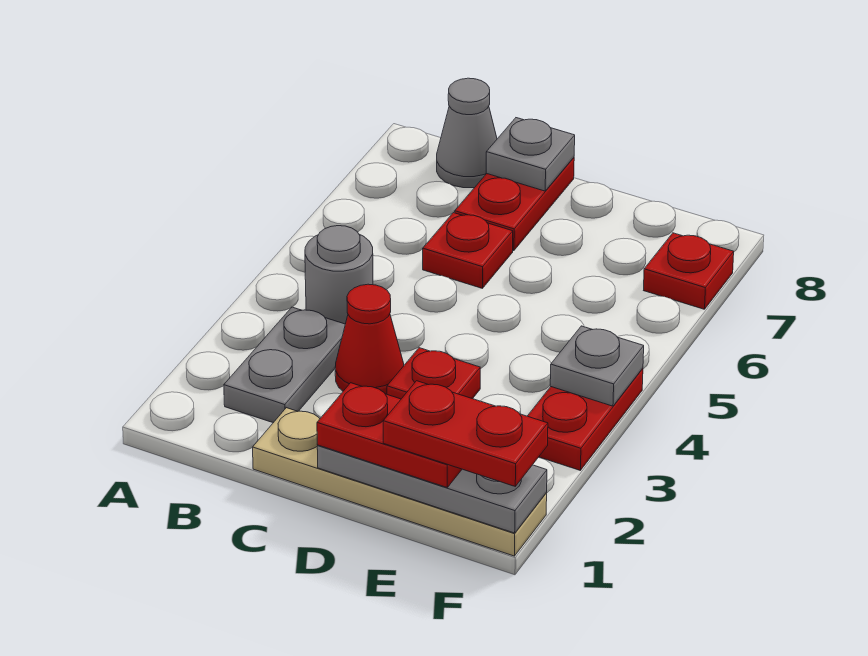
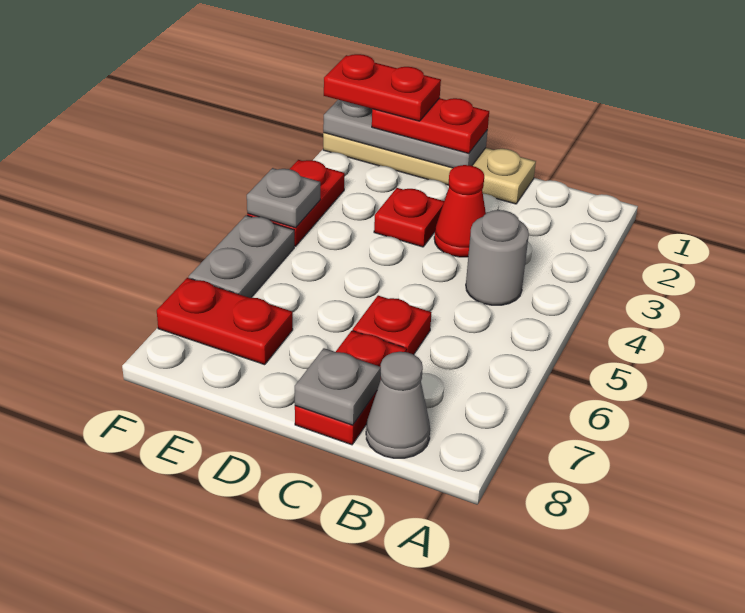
grey 1x2 plate [224,307,345,423] -> grey 1x2 plate moved to [189,215,294,298]
red 1x1 plate [644,233,734,309] -> red 1x2 plate [157,278,293,365]

